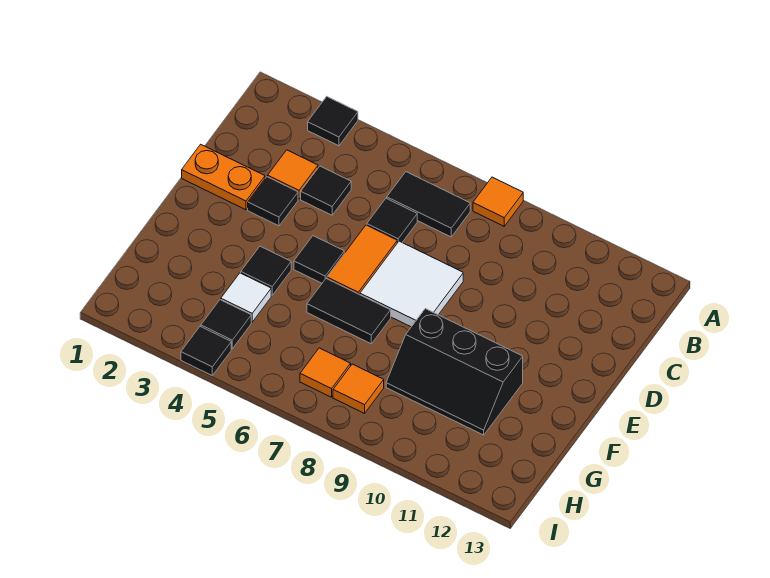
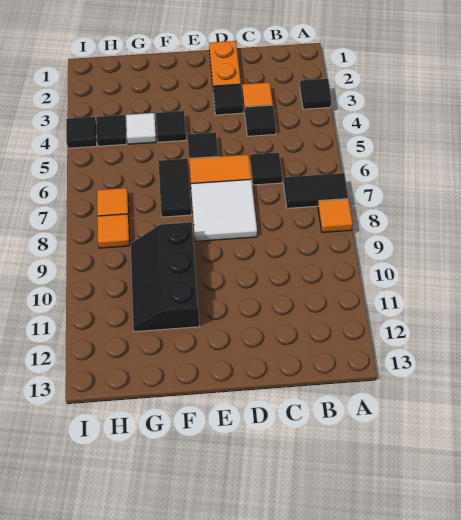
black 1x2 tile [387,172,470,237] -> black 1x2 tile turned to [283,173,348,208]

